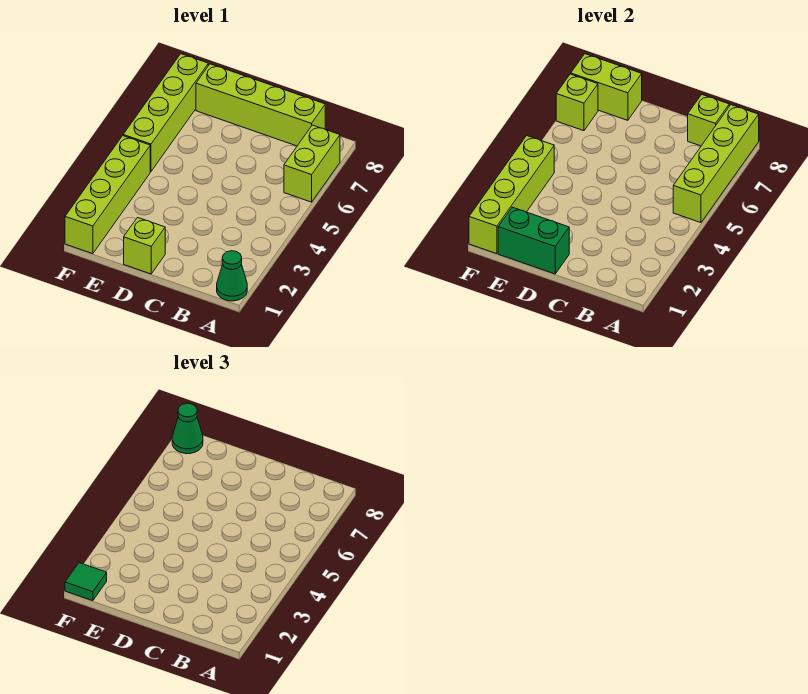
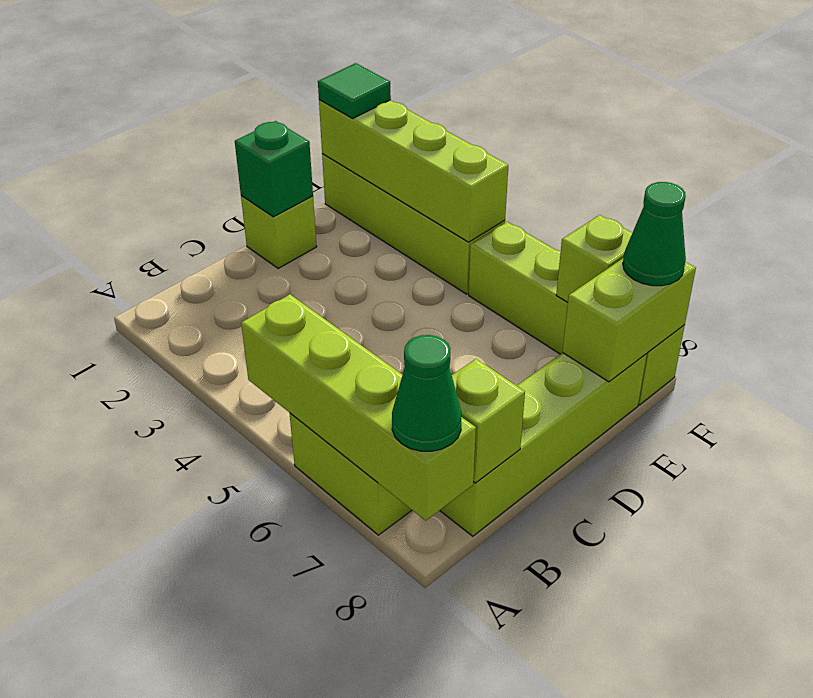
green 1x1 cone [217,251,247,301] -> green 1x1 cone moved to [392,335,461,451]
green 1x2 brick [498,207,569,274] -> green 1x1 brick [235,121,313,217]

